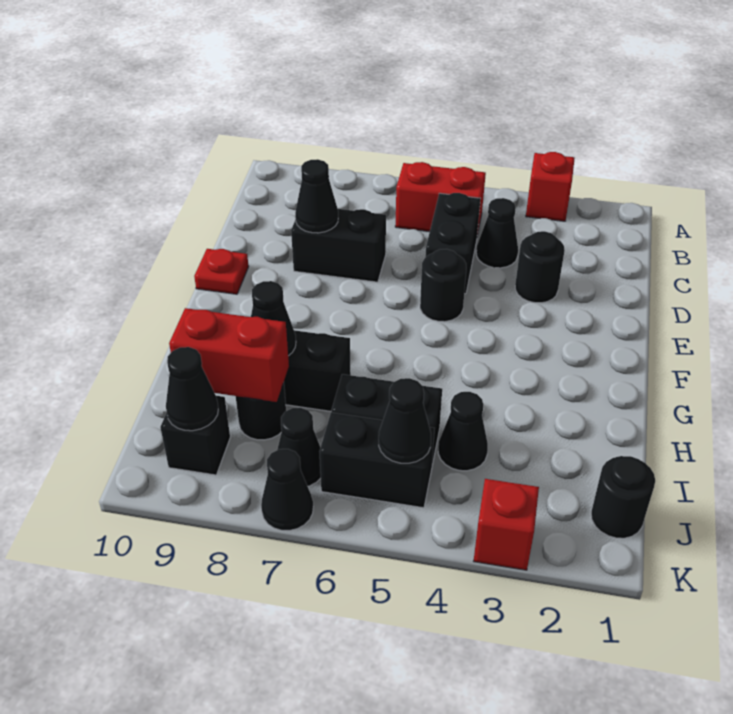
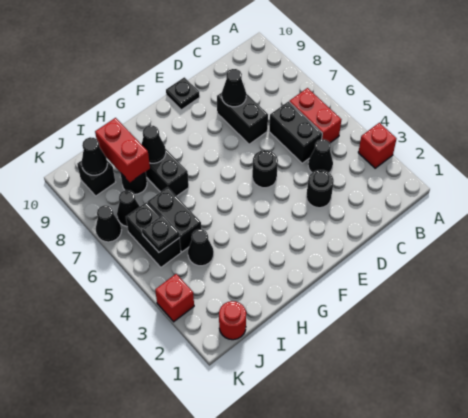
black 1x2 brick [425,193,481,294] -> black 1x2 brick turned to [269,102,322,163]
red 1x1 plate [194,249,249,294] -> black 1x1 plate [166,77,200,110]
black 1x1 round brick [591,456,655,538] -> red 1x1 round brick [219,301,246,340]
black 1x1 cone [379,378,431,463] -> black 1x1 plate [142,215,180,252]

